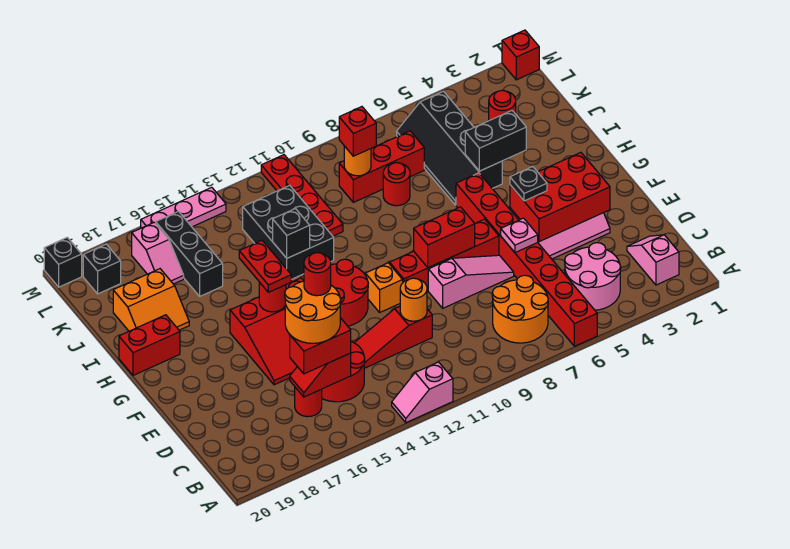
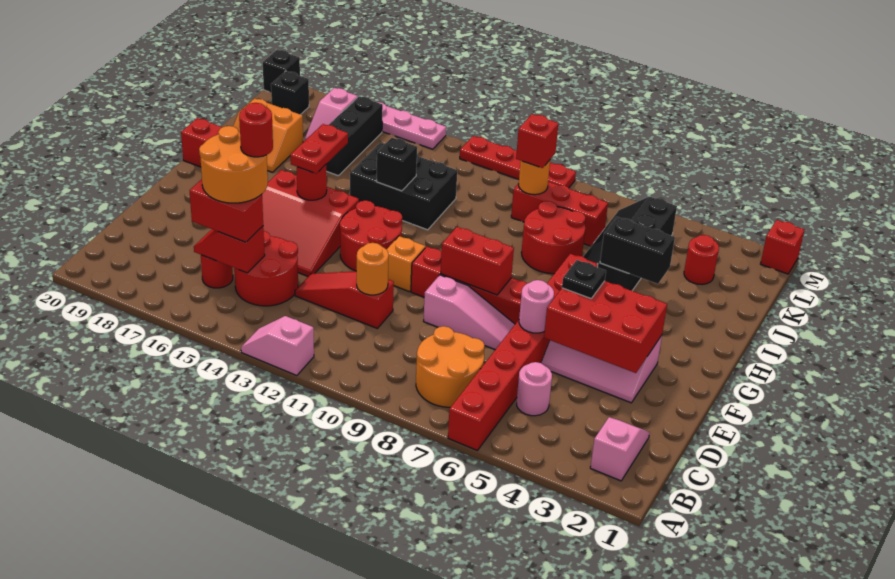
pink 2x2 round brick [565,243,621,310] -> pink 1x1 round brick [517,362,552,416]
pink 1x1 plate [501,218,538,253] -> pink 1x1 round brick [519,280,554,333]
black 2x3 brick [243,185,334,279] -> black 2x3 brick turned to [350,143,457,230]
red 1x1 round brick [383,163,410,206] -> red 2x2 round brick [521,201,585,274]
red 1x4 plate [261,155,343,236] -> red 1x4 plate turned to [460,136,576,188]

